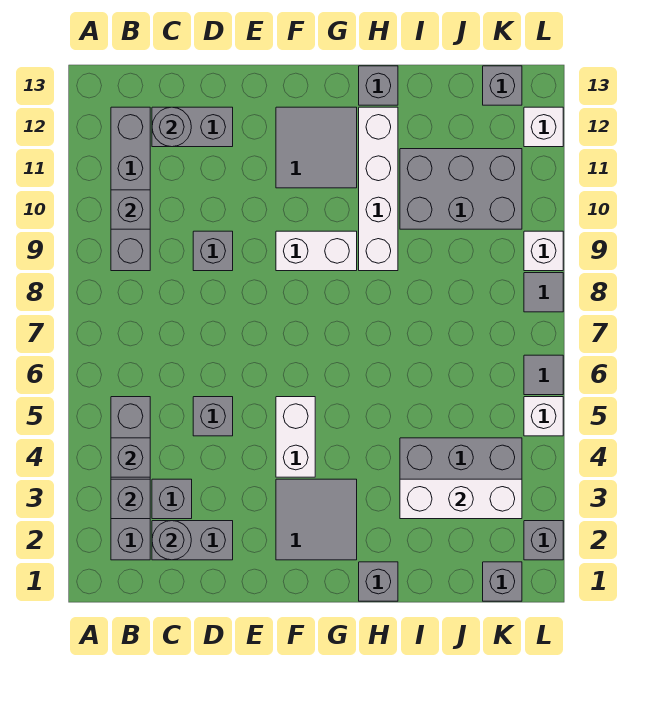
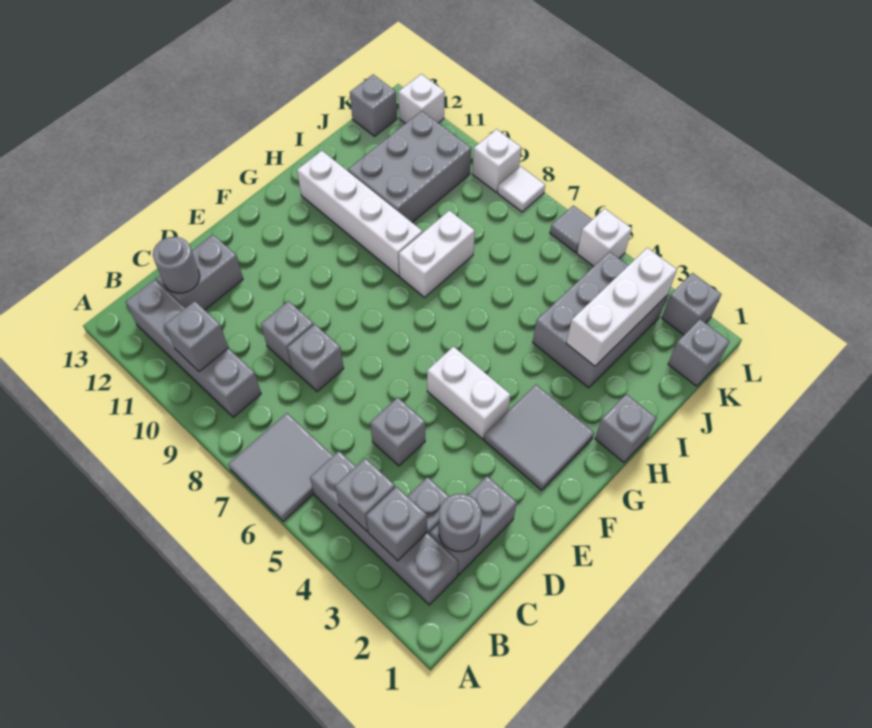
white 1x2 brick [276,231,357,271] -> white 1x2 brick moved to [399,210,475,297]
grey 2x2 tile [276,107,357,188] -> grey 2x2 tile moved to [228,413,333,521]
grey 1x1 brick [359,66,398,105] -> grey 1x1 brick moved to [287,324,344,392]
grey 1x1 tile [524,273,563,312] -> white 1x1 tile [498,166,545,212]

